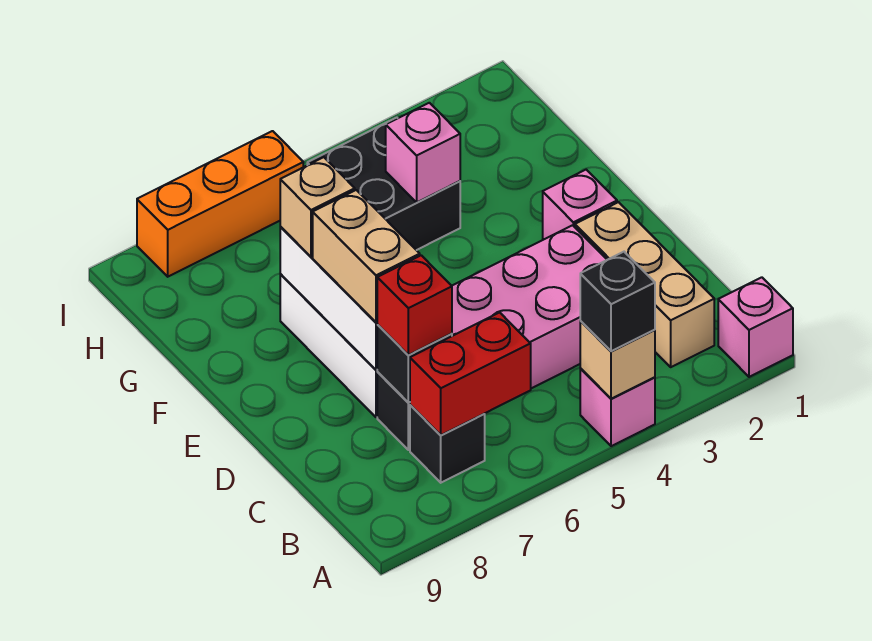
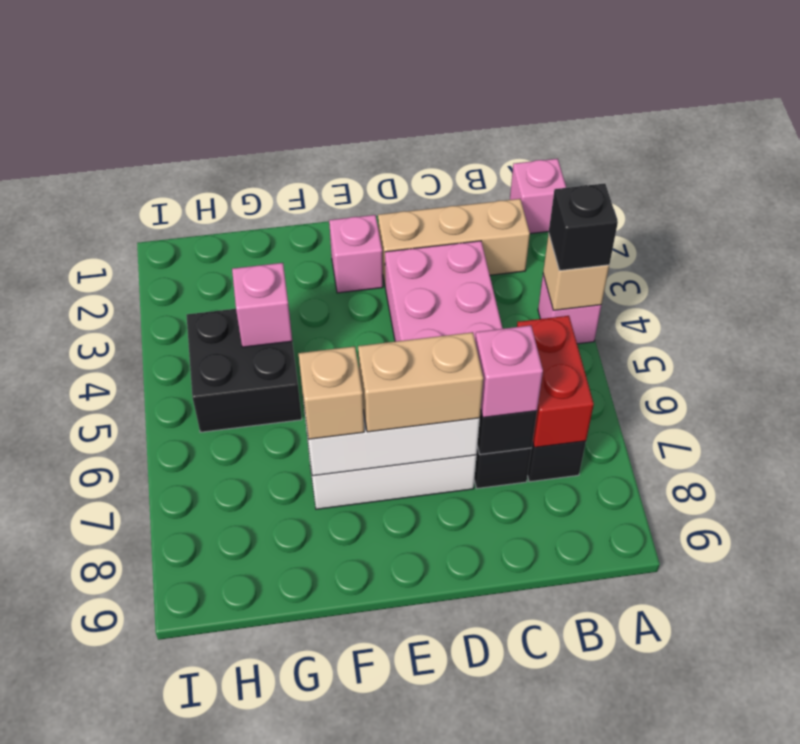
red 1x1 brick [377,255,452,355] -> pink 1x1 brick [475,325,543,417]
orange 1x3 brick [137,131,303,277] -> none

